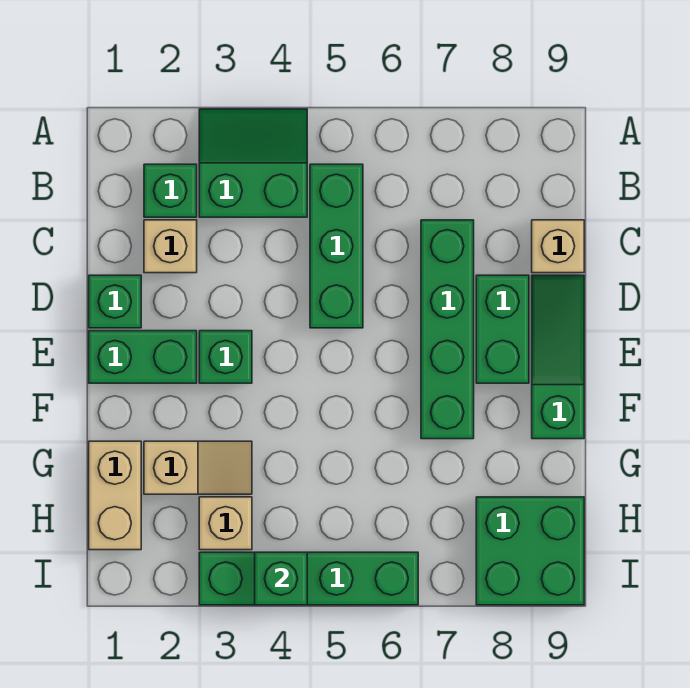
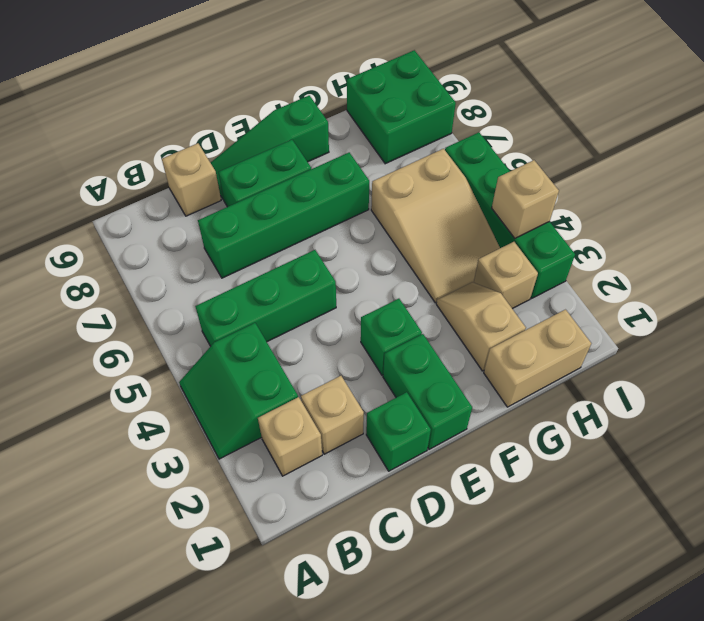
green 1x1 brick [144,164,197,217] -> tan 1x1 brick [258,397,322,476]
none -> tan 2x3 slope [371,149,500,303]
green 1x1 brick [255,552,307,605] -> tan 1x1 brick [492,160,559,238]

